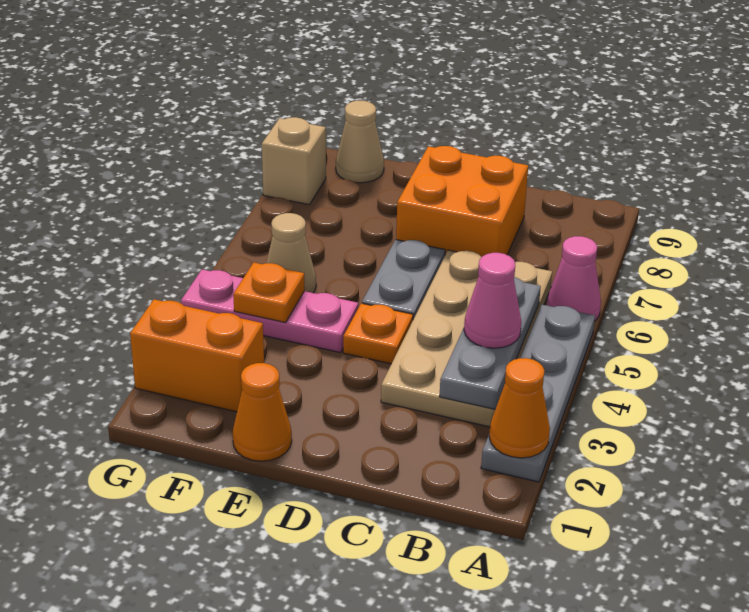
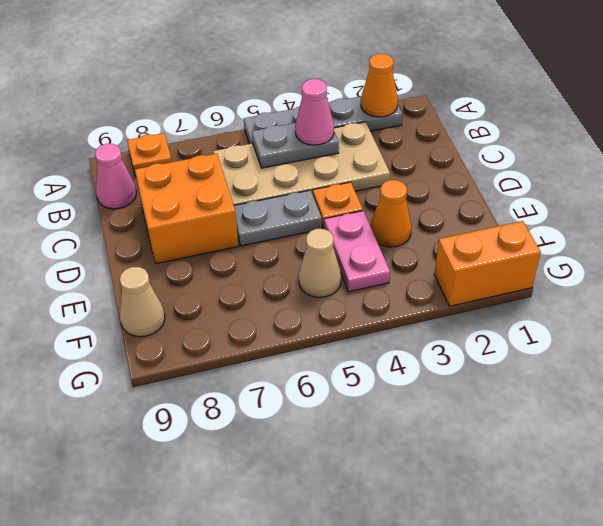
pink 1x1 cone [547,236,601,320] -> pink 1x1 cone moved to [95,144,136,209]
grey 1x3 plate [439,277,541,409] -> grey 1x2 plate [252,123,339,168]
orange 1x1 cone [233,363,292,461] -> orange 1x1 cone moved to [370,180,412,247]
pink 1x3 plate [181,269,358,353] -> pink 1x2 plate [324,211,390,292]
orange 1x2 brick [130,299,264,412] -> orange 1x2 brick turned to [434,221,541,306]
orange 1x1 plate [233,262,305,323] -> orange 1x1 plate moved to [127,133,172,176]
tan 1x1 brick [262,117,326,205] -> none

